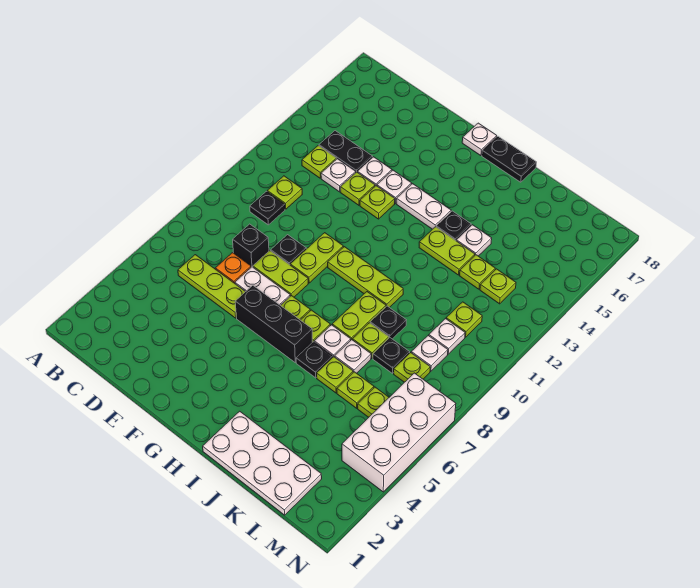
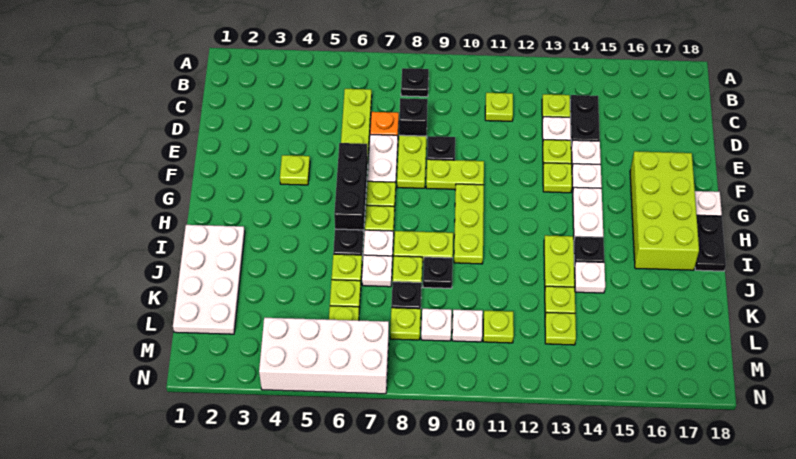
black 1x1 plate [250,191,285,225] -> black 1x1 plate moved to [401,68,429,97]
none -> lime 1x1 plate [280,155,310,185]
none -> lime 2x4 brick [630,151,699,270]

